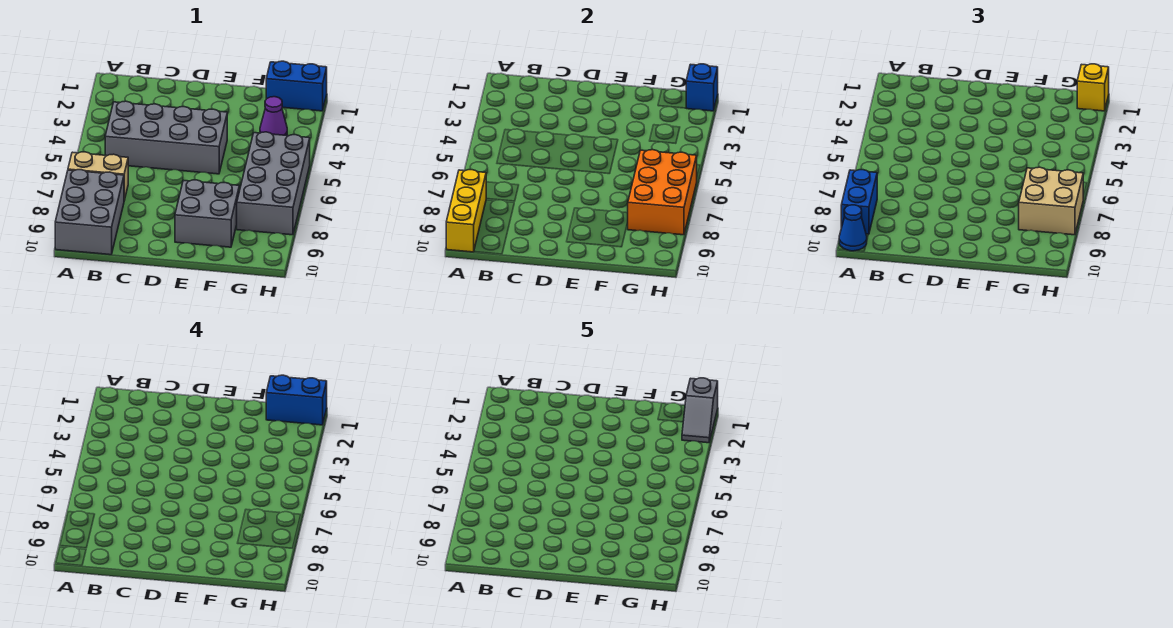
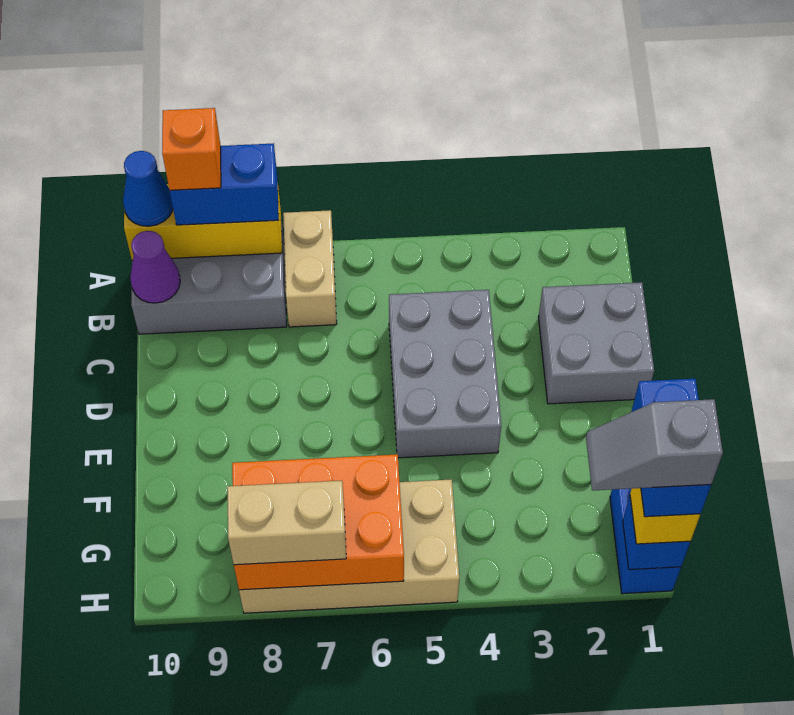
none -> orange 1x1 brick [162,108,221,190]
grey 2x4 brick [105,101,227,174] -> grey 2x3 brick [389,290,501,458]
grey 2x2 brick [175,180,239,247] -> grey 2x2 brick moved to [538,282,654,404]
purple 1x1 cone [260,97,287,136] -> purple 1x1 cone moved to [130,231,180,303]
grey 2x4 brick [237,132,310,235] -> tan 2x4 brick [239,479,459,613]
tan 2x2 brick [1019,167,1083,235] -> tan 1x2 brick [227,481,346,565]

